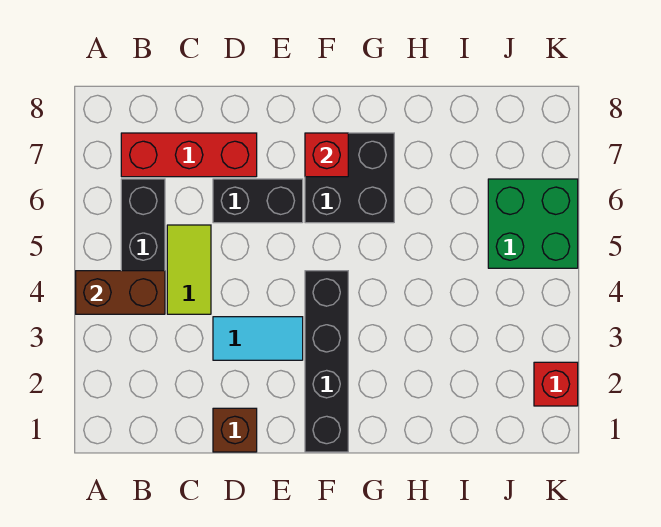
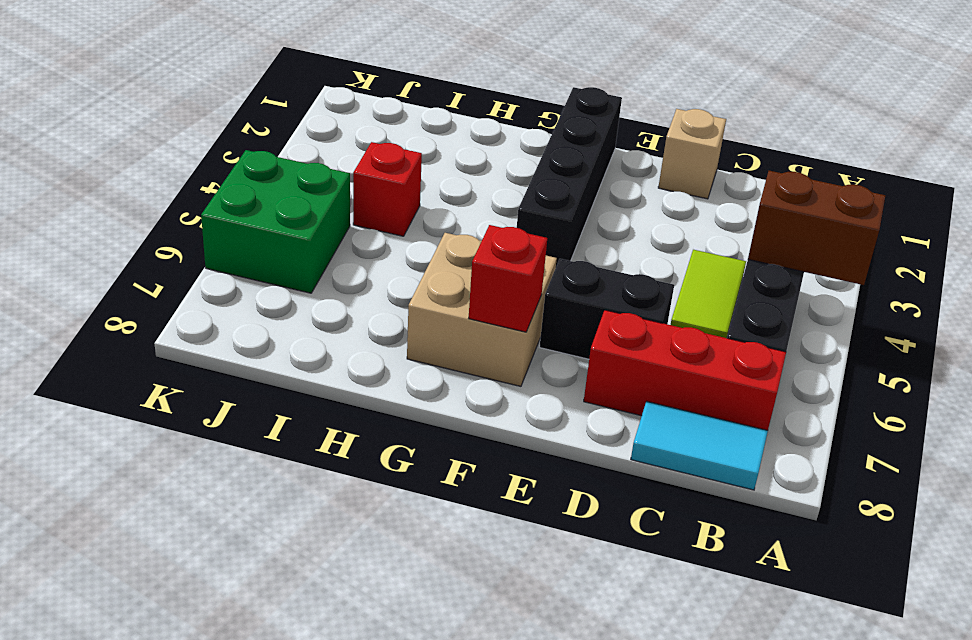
brown 1x1 brick [213,408,257,452] -> tan 1x1 brick [658,109,726,199]
cyan 1x2 tile [213,317,303,360] -> cyan 1x2 tile moved to [631,401,768,490]
black 2x2 brick [305,133,394,223] -> tan 2x2 brick [407,233,557,386]
red 1x1 brick [534,362,578,406] -> red 1x1 brick moved to [353,142,422,236]

